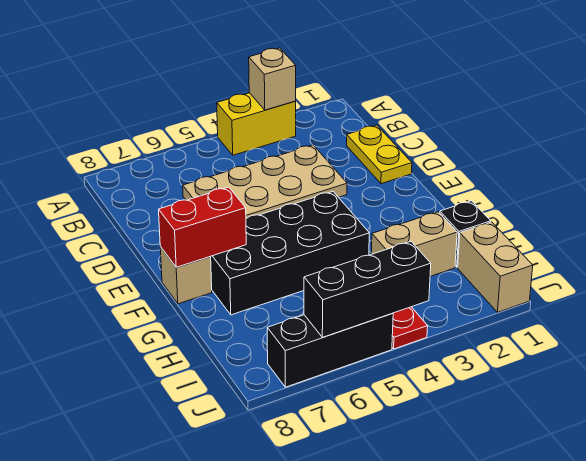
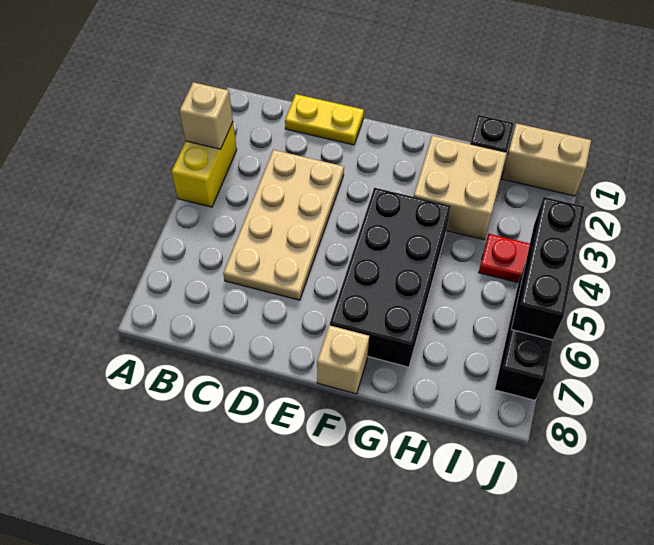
red 1x2 brick [159,187,246,267] -> none
tan 1x2 brick [371,212,457,276] -> tan 2x2 brick [414,136,507,240]

